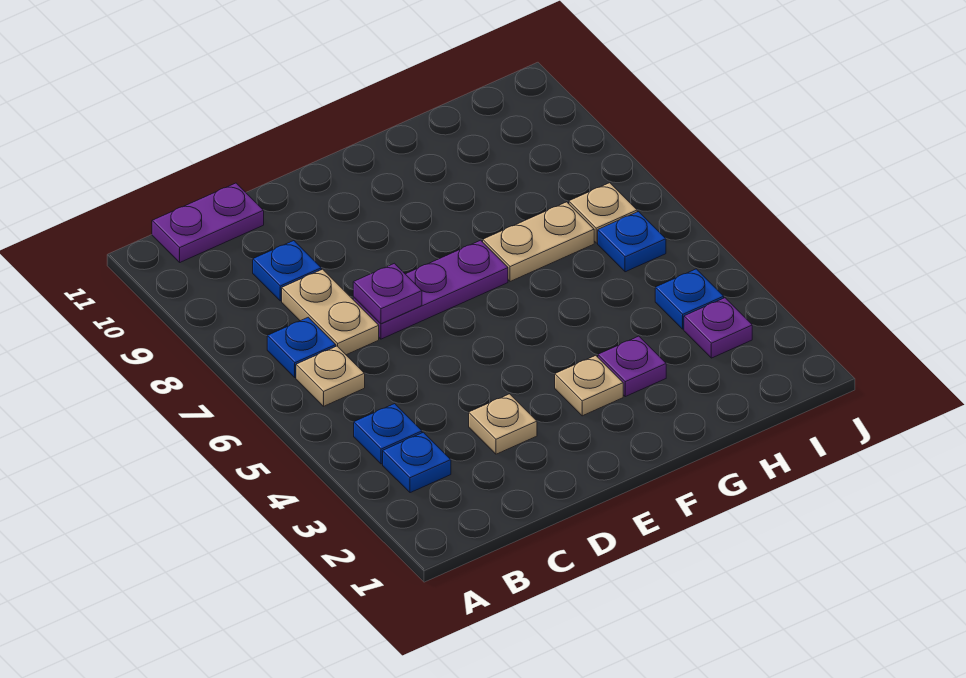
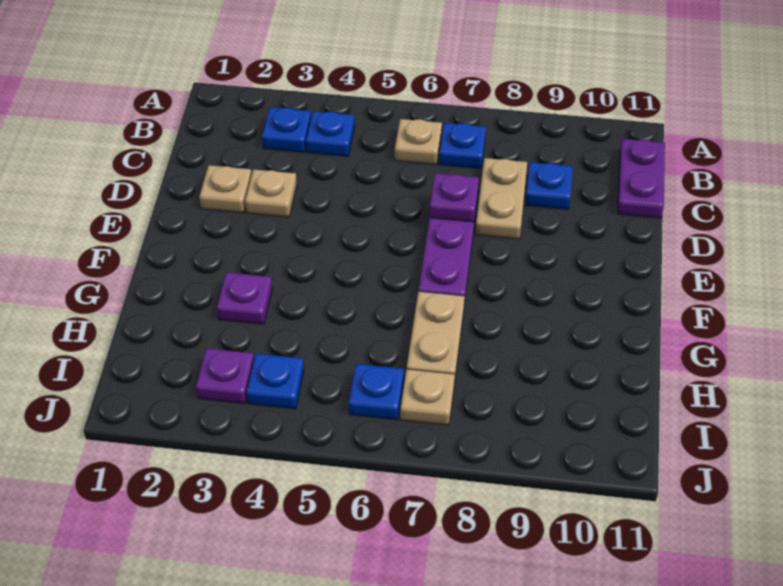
tan 1x2 plate [282,269,379,355] -> tan 1x2 plate turned to [475,158,527,239]
tan 1x1 plate [555,355,623,416] -> tan 1x1 plate moved to [199,165,252,213]

